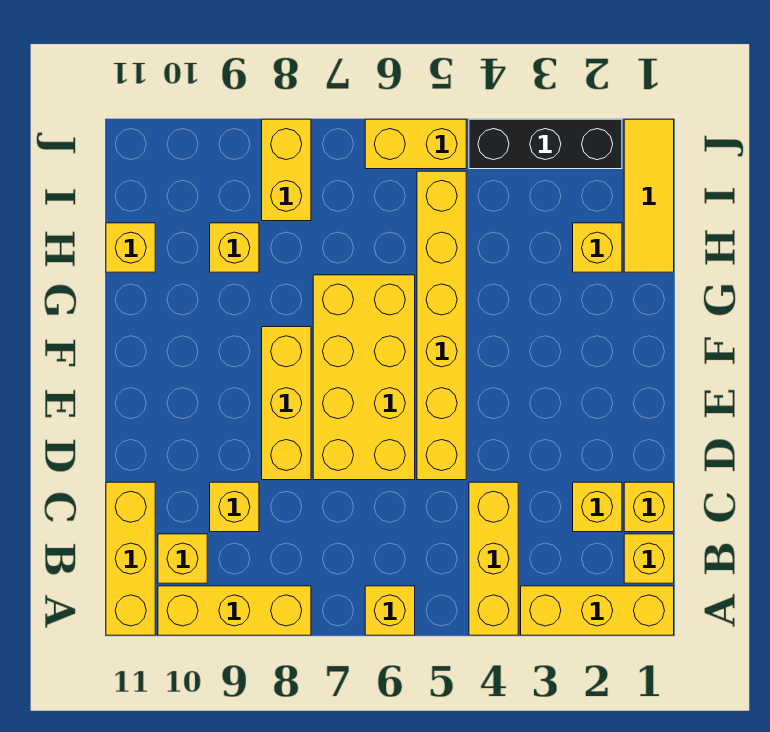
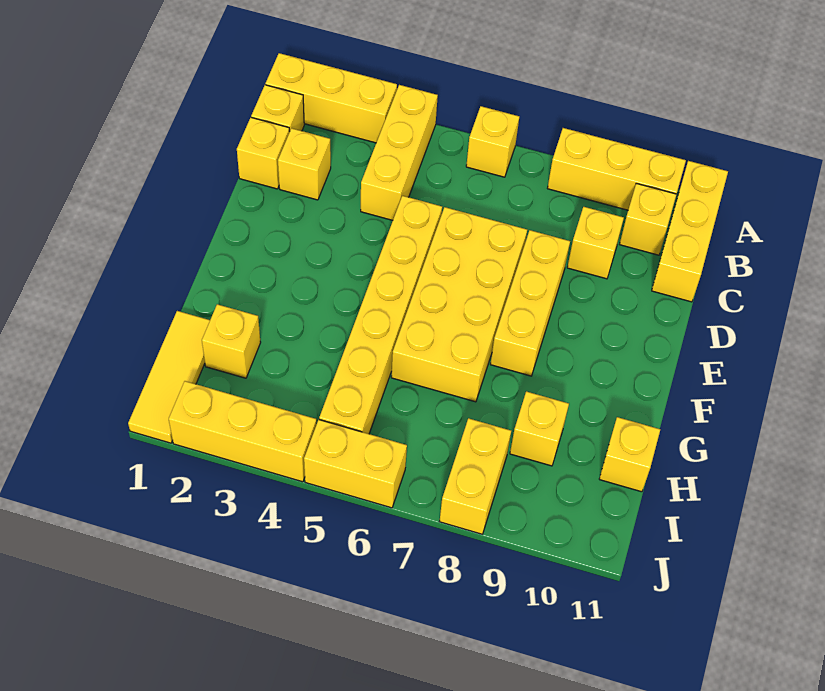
black 1x3 brick [469,119,622,169] -> yellow 1x3 brick [169,381,317,482]

